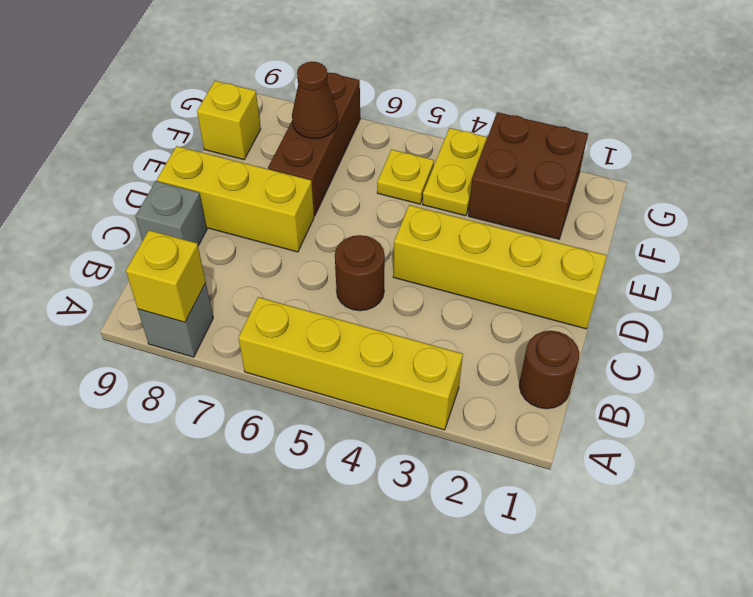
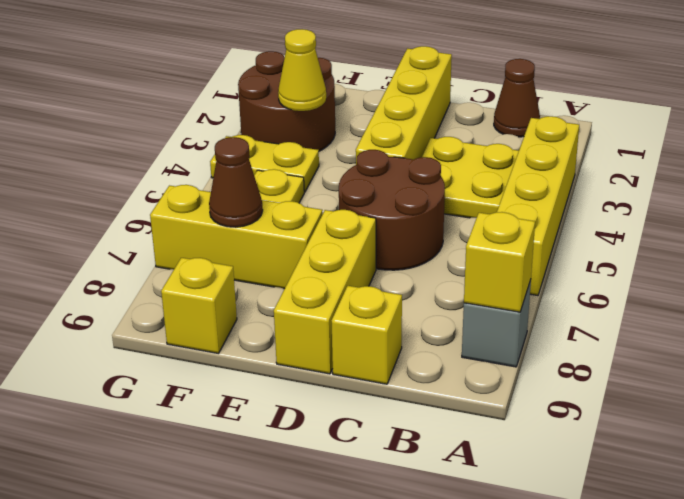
brown 1x1 round brick [519,331,579,409] -> brown 1x1 cone [494,59,540,137]
none -> yellow 2x2 plate [422,137,519,218]
brown 1x1 round brick [335,235,385,311] -> brown 2x2 round brick [339,150,445,270]
grey 1x1 brick [135,181,207,246] -> yellow 1x1 brick [331,286,402,384]
brown 1x3 brick [268,72,360,216] -> yellow 1x3 brick [150,185,322,289]
brown 2x2 brick [468,112,588,239] -> brown 2x2 round brick [238,51,335,151]
none -> yellow 1x1 cone [278,29,326,111]

